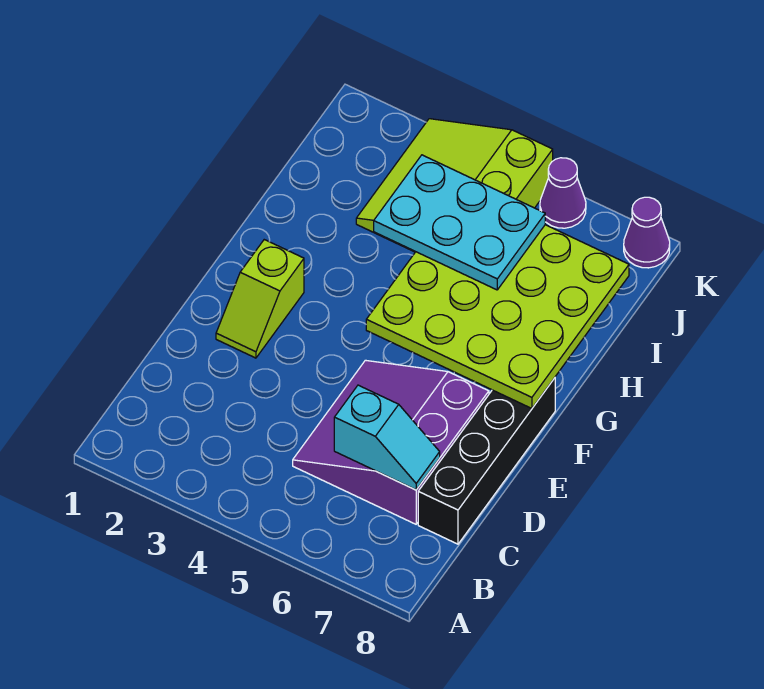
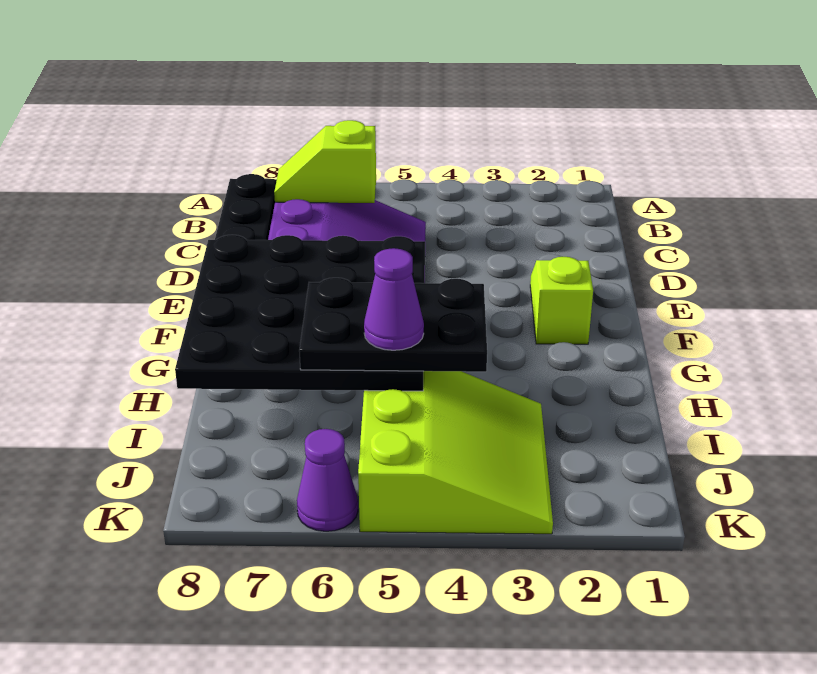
cyan 1x2 slope [334,385,440,490] -> lime 1x2 slope [274,120,376,203]
lime 4x4 plate [366,225,629,409] -> black 4x4 plate [175,235,425,391]
cyan 2x3 plate [374,155,545,290] -> black 2x3 plate [299,278,487,372]
purple 1x1 cone [624,197,670,268] -> purple 1x1 cone moved to [364,248,424,350]

